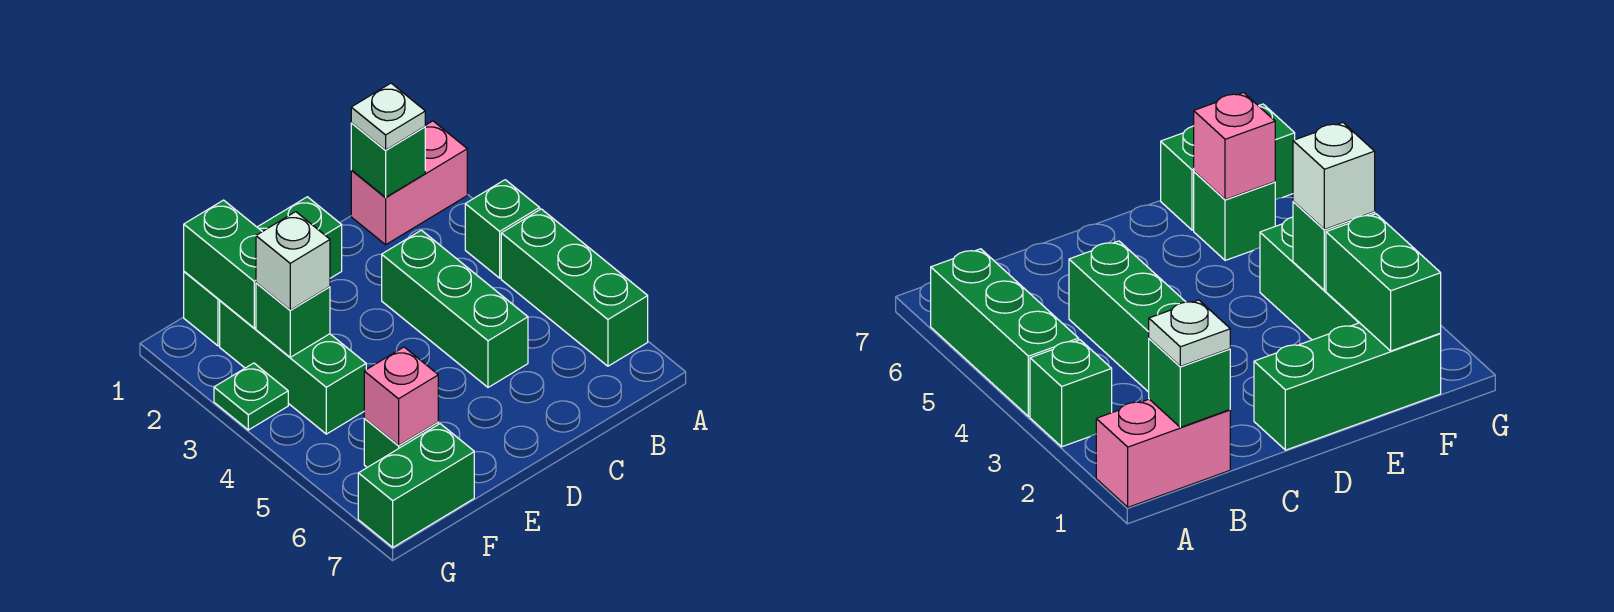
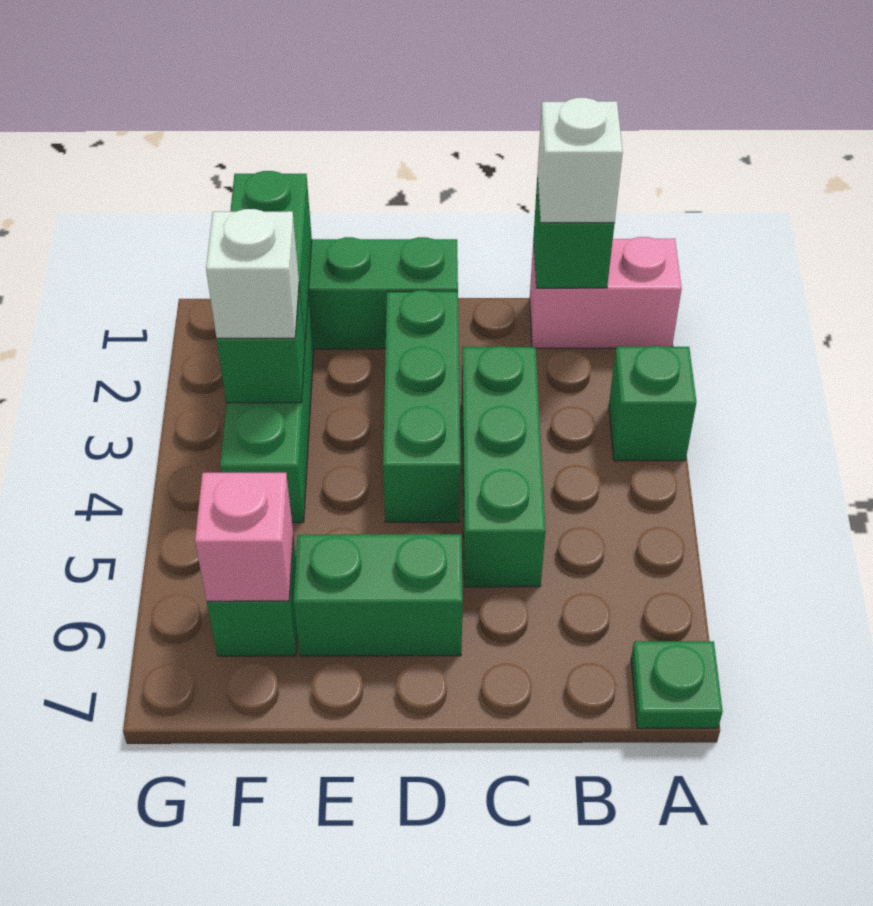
green 1x3 brick [501,209,648,366] -> green 1x3 brick moved to [383,290,461,522]
white 1x1 plate [351,83,425,150] -> white 1x1 brick [538,98,623,223]
green 1x2 brick [358,424,474,547] -> green 1x2 brick moved to [293,534,463,656]
green 1x1 plate [214,363,288,430] -> green 1x1 plate moved to [631,641,723,728]

